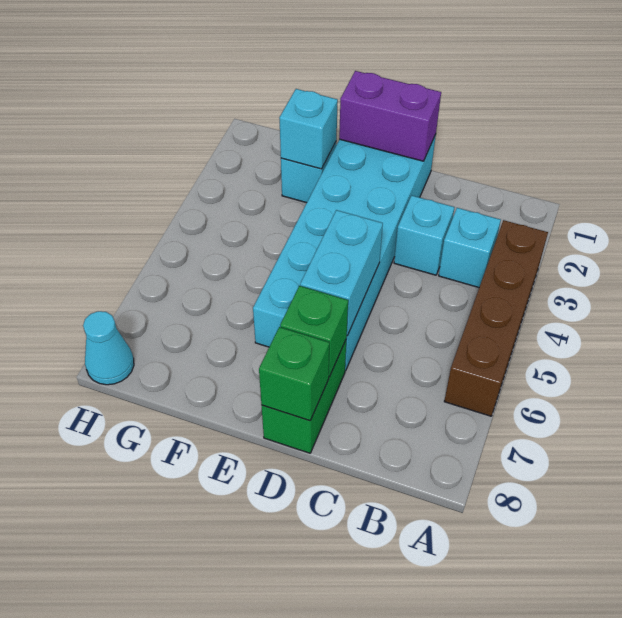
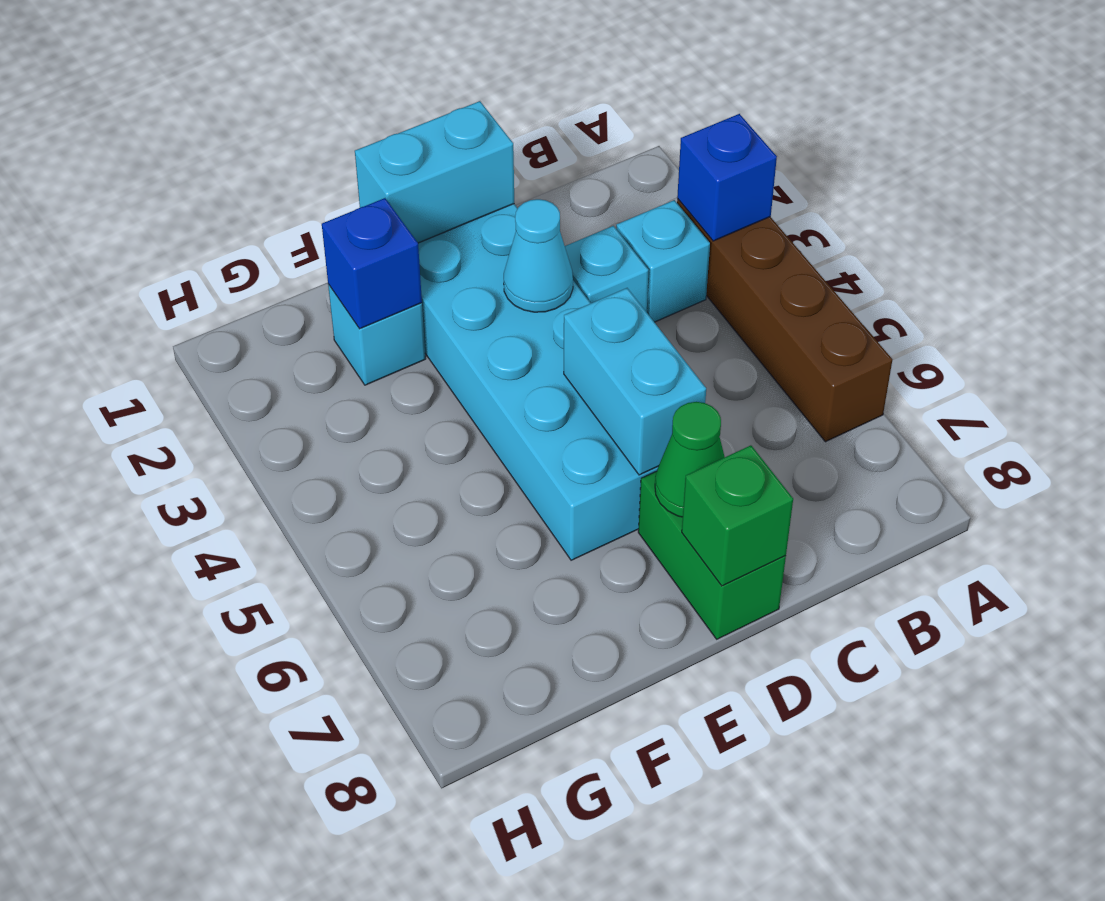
none -> blue 1x1 brick [677,114,777,241]
purple 1x2 brick [339,71,441,161] -> cyan 1x2 brick [355,101,514,243]
green 1x1 brick [280,286,348,377] -> green 1x1 cone [655,402,725,517]
cyan 1x1 brick [279,89,338,169] -> blue 1x1 brick [322,198,422,329]
cyan 1x1 cone [83,311,134,385] -> cyan 1x1 cone moved to [504,199,573,312]

